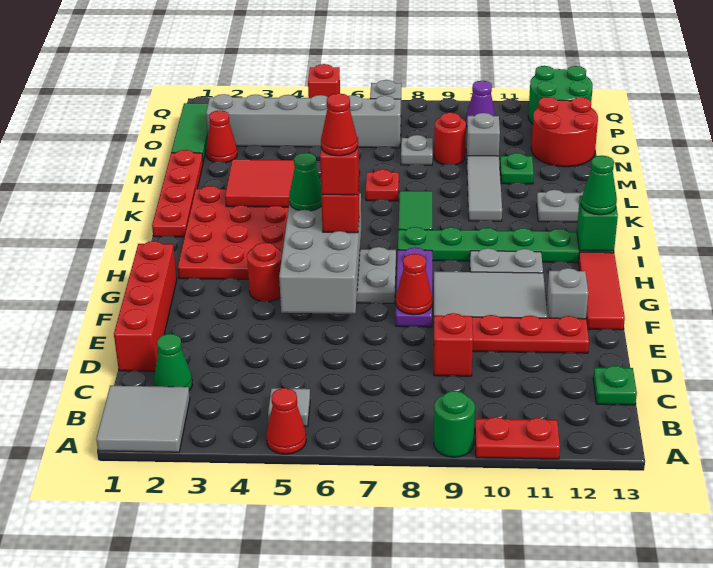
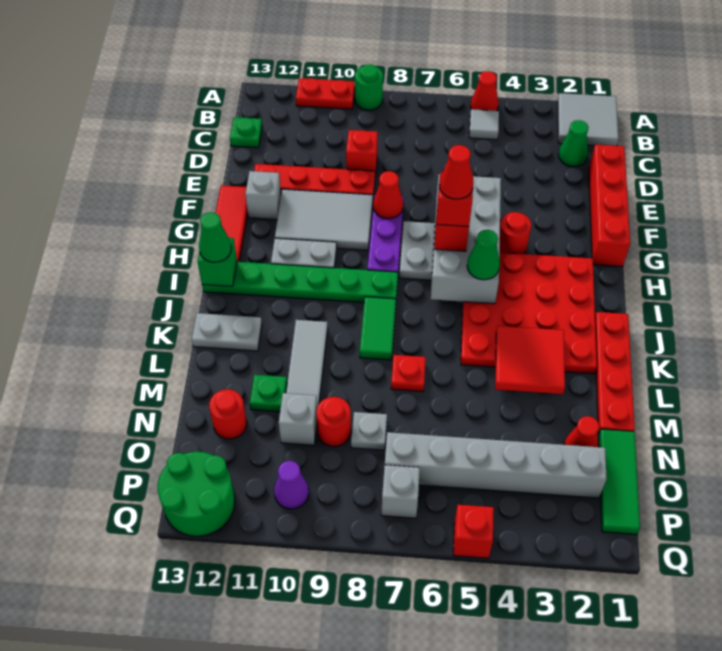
red 2x2 round brick [531,97,598,167] -> red 1x1 round brick [209,389,247,439]

